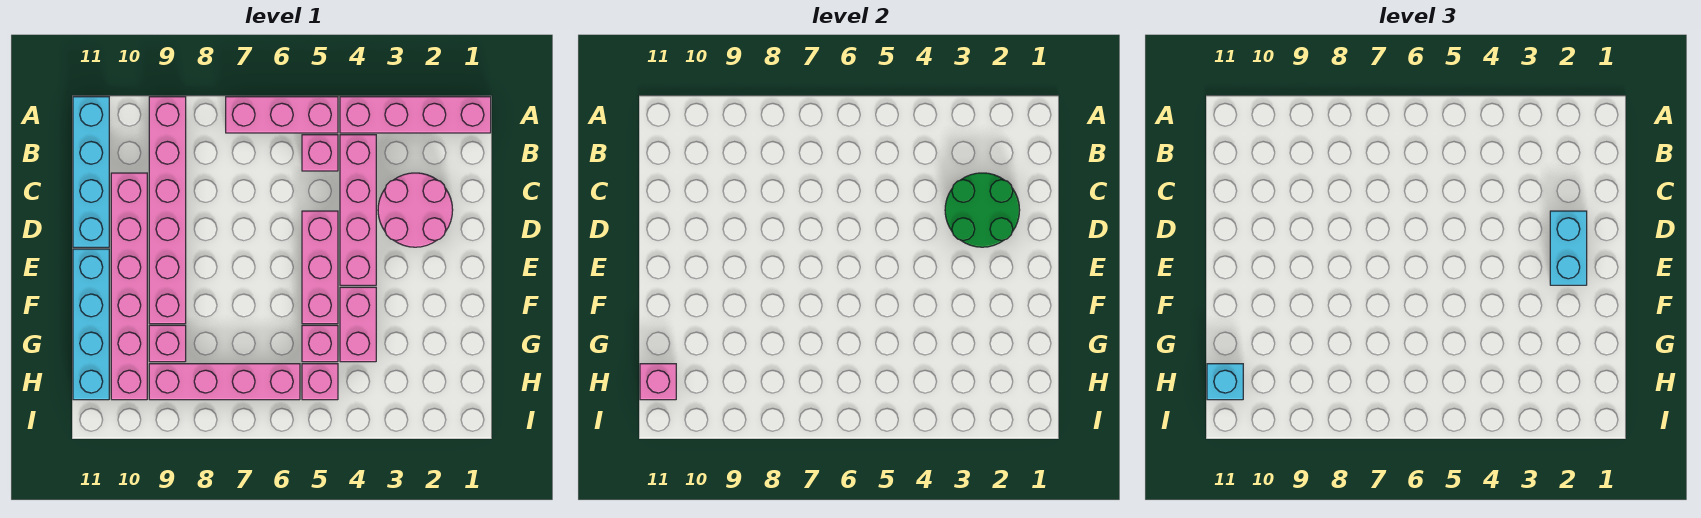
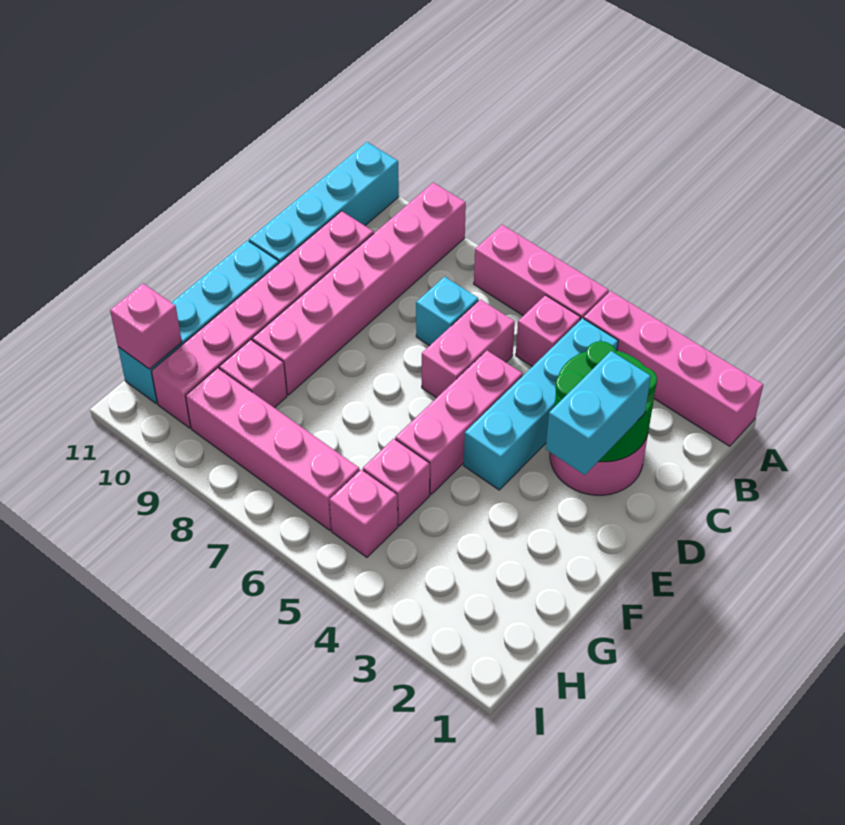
pink 1x4 brick [340,135,376,285] -> cyan 1x4 brick [464,318,618,490]
pink 1x2 brick [340,287,376,362] -> pink 1x2 brick moved to [422,299,515,398]
cyan 1x1 brick [1207,364,1243,400] -> cyan 1x1 brick moved to [416,277,478,346]

